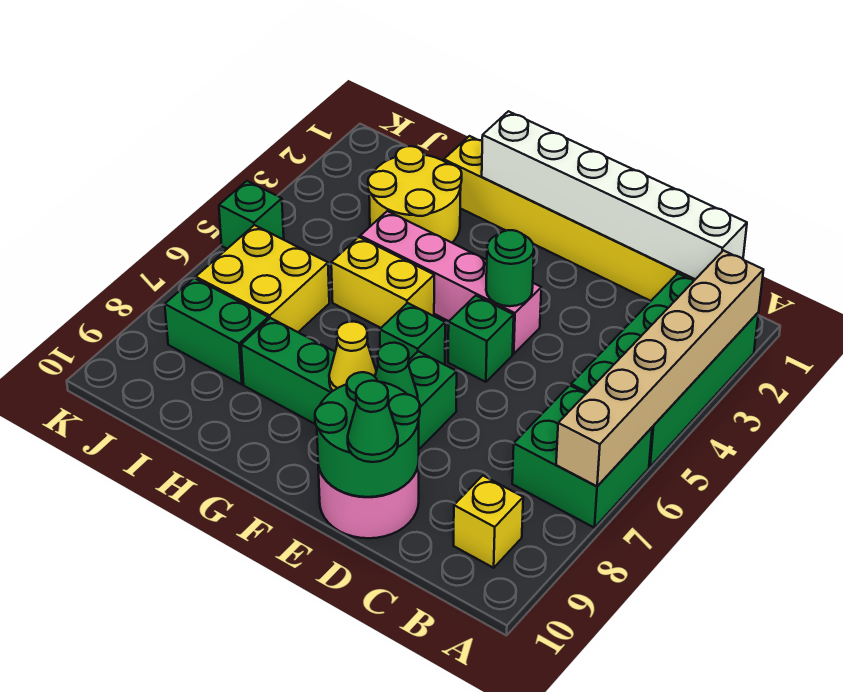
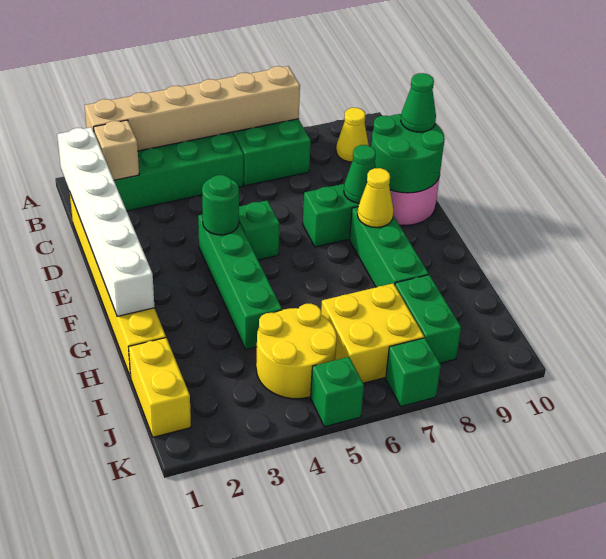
none -> tan 1x1 brick [94,120,139,180]
yellow 1x1 brick [454,476,523,568] -> yellow 1x1 cone [336,108,369,162]
pink 1x4 brick [360,211,541,354] -> green 1x4 brick [198,214,282,350]
green 1x1 brick [380,303,445,364] -> green 1x1 brick moved to [386,338,441,407]
yellow 1x2 brick [331,237,434,328] -> yellow 1x2 brick moved to [129,338,191,437]
yellow 2x2 round brick [368,146,462,243] -> yellow 2x2 round brick moved to [256,304,337,399]

